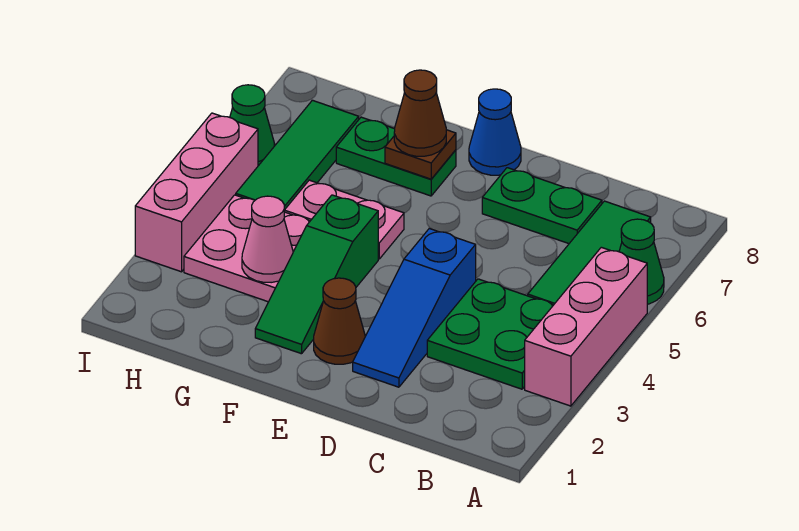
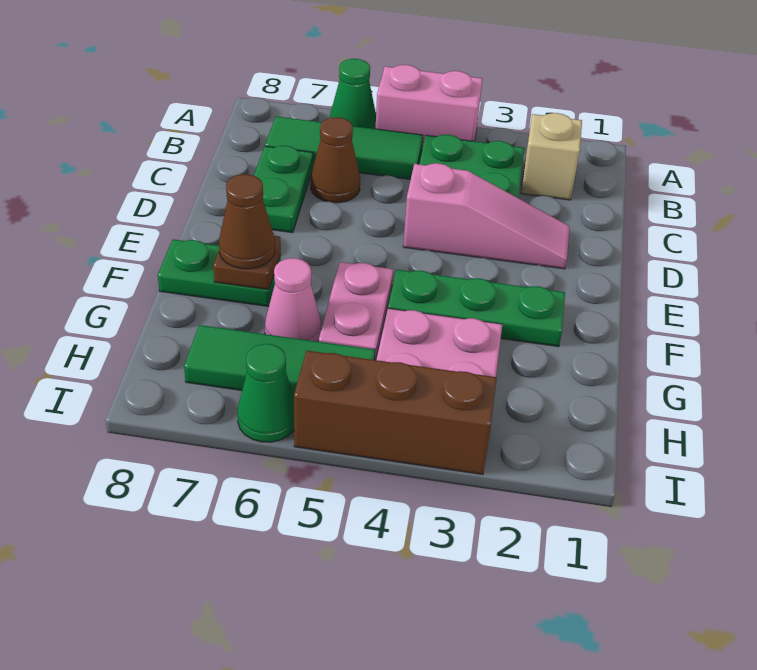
pink 1x3 brick [525,247,647,406] -> pink 1x2 brick [376,65,482,149]
none -> tan 1x1 brick [521,113,582,200]
blue 1x3 slope [353,229,476,387] -> pink 1x3 slope [403,163,570,269]
brown 1x1 cone [314,278,365,364] -> brown 1x1 cone moved to [311,117,360,203]
blue 1x1 cone [469,89,521,175] -> none
green 1x3 slope [255,195,378,354] -> green 1x3 plate [388,270,565,347]
green 1x2 plate [336,117,456,196] -> green 1x2 plate turned to [158,239,281,307]
pink 1x1 cone [242,196,293,283] -> pink 1x1 cone moved to [265,258,321,342]
pink 1x3 brick [135,113,258,272] -> brown 1x3 brick [294,350,497,474]

